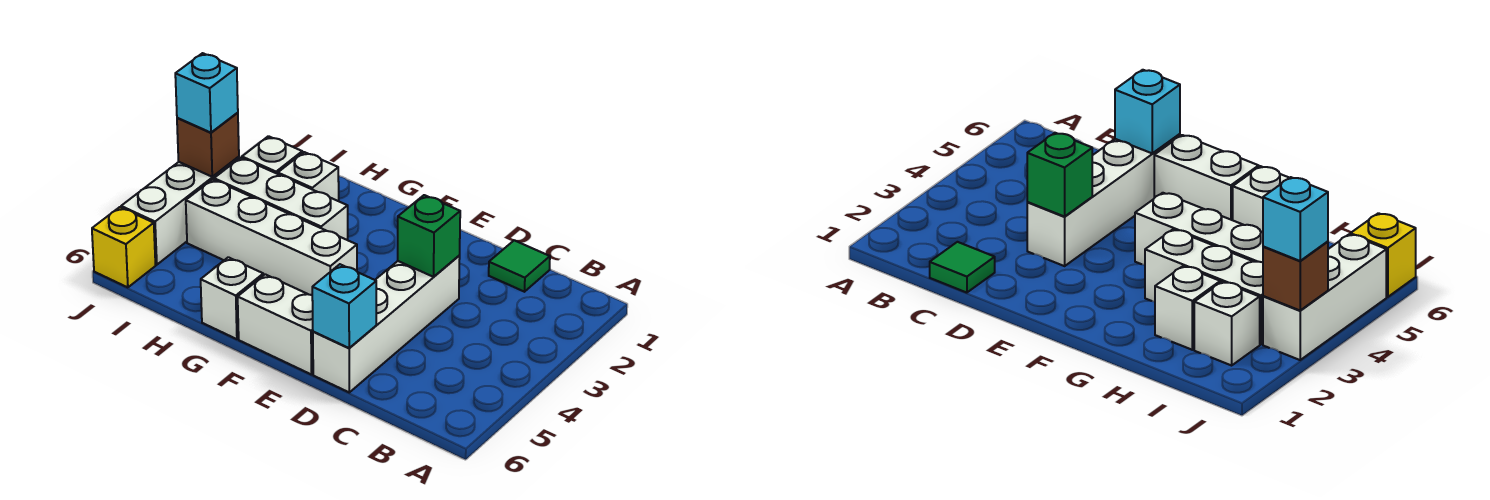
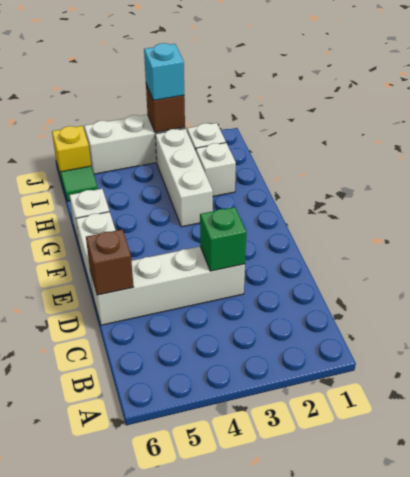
green 1x1 tile [489,240,550,292] -> green 1x1 tile moved to [60,166,98,201]
cyan 1x1 brick [312,264,376,348] -> brown 1x1 brick [86,230,134,295]
white 1x4 brick [186,179,357,295] -> none

